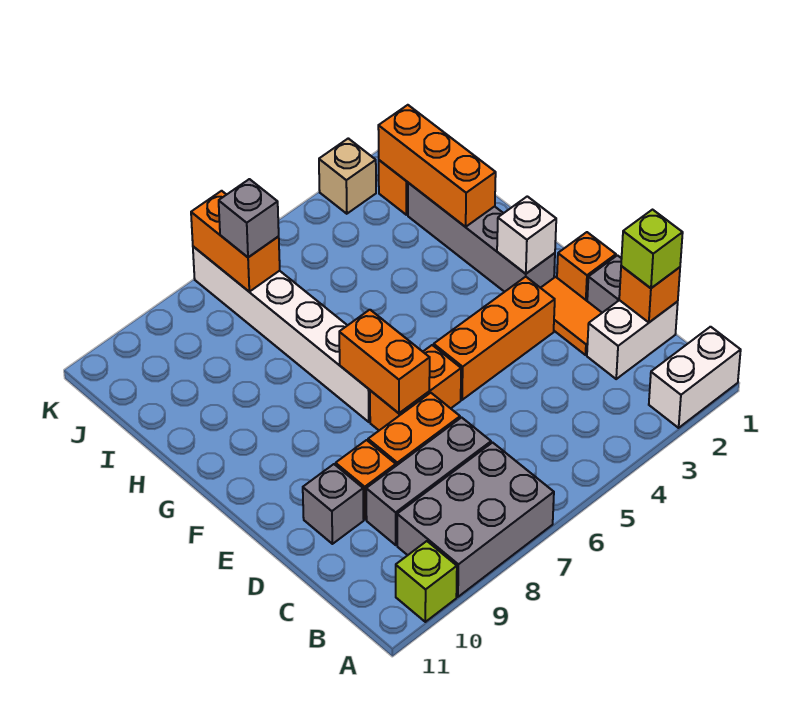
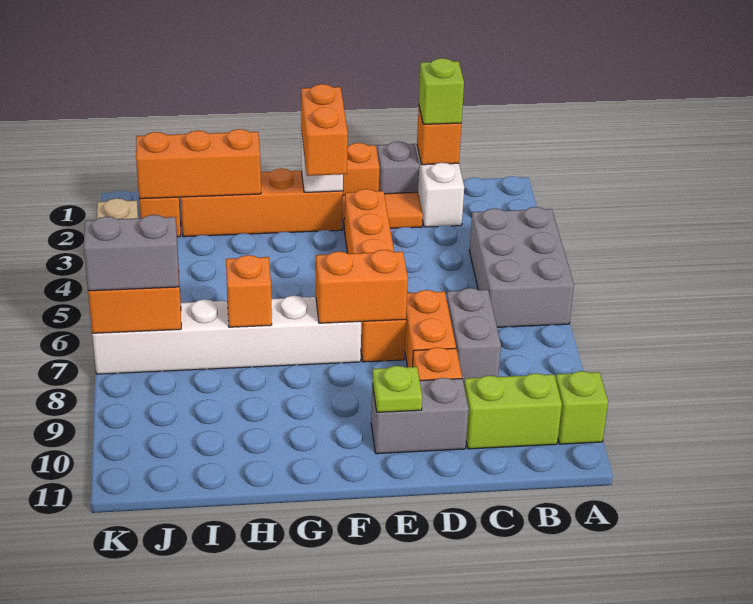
white 1x2 brick [649,327,741,428] -> none
grey 2x3 brick [397,443,554,597] -> grey 2x3 brick moved to [469,207,574,327]
none -> lime 1x2 brick [464,373,562,449]
grey 1x3 brick [366,418,491,545] -> grey 1x2 brick [447,288,501,383]
grey 1x1 brick [303,464,364,544] -> grey 1x2 brick [371,378,469,454]
none -> lime 1x1 plate [372,366,422,412]
grey 1x4 brick [408,183,555,292] -> orange 1x4 brick [181,168,343,237]
none -> orange 1x2 brick [301,84,348,176]
none -> orange 1x1 brick [226,255,272,327]
grey 1x1 brick [219,179,279,257] -> grey 1x2 brick [84,215,179,291]

